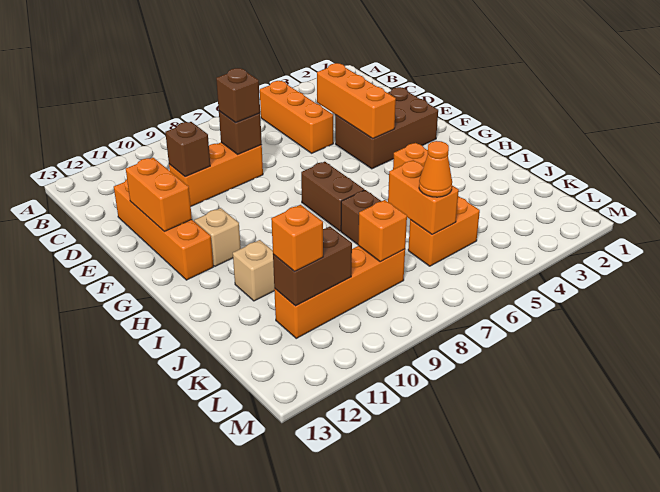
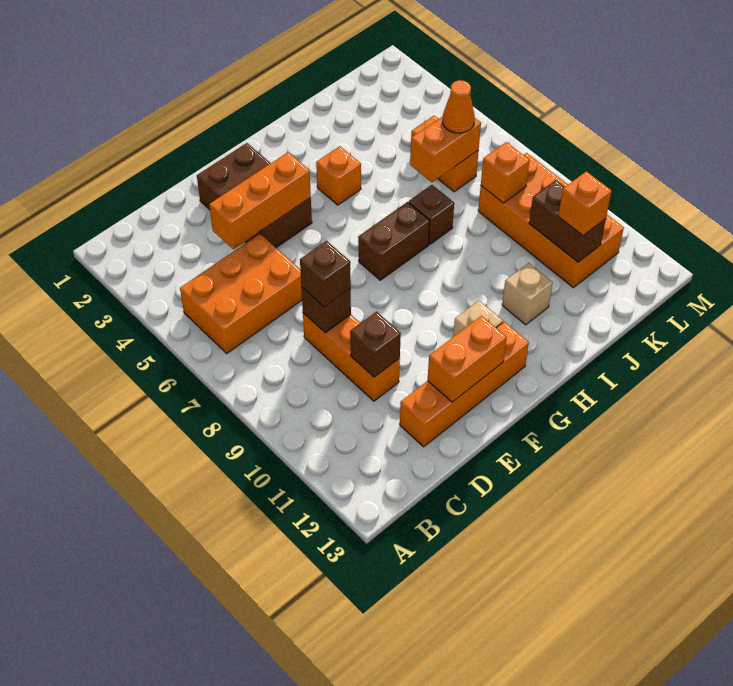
orange 1x3 brick [260,81,333,153] -> orange 2x3 brick [180,234,302,353]
orange 1x4 brick [274,246,405,338] -> orange 2x4 brick [478,153,624,288]

